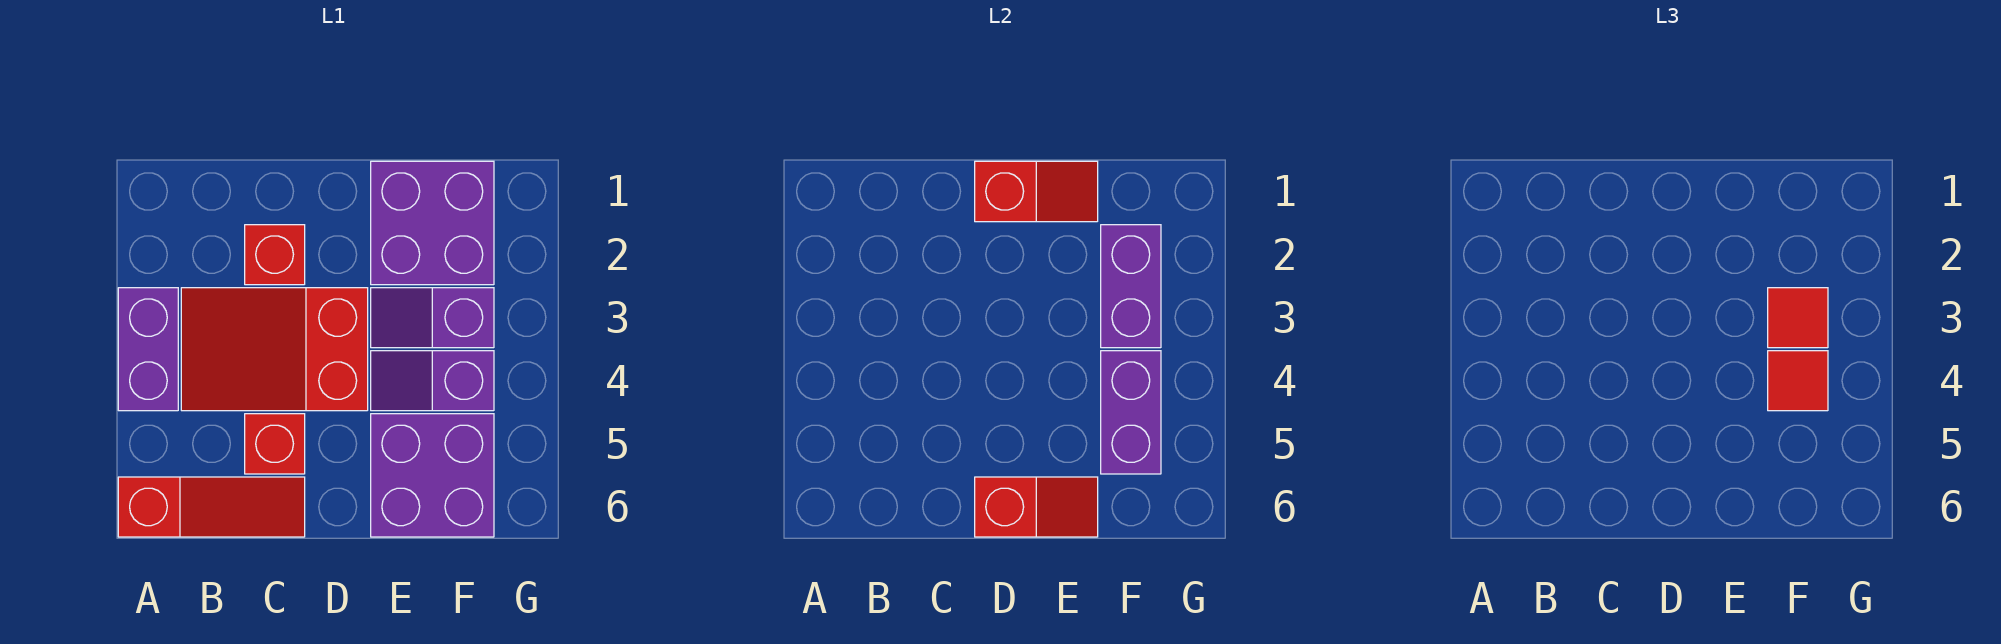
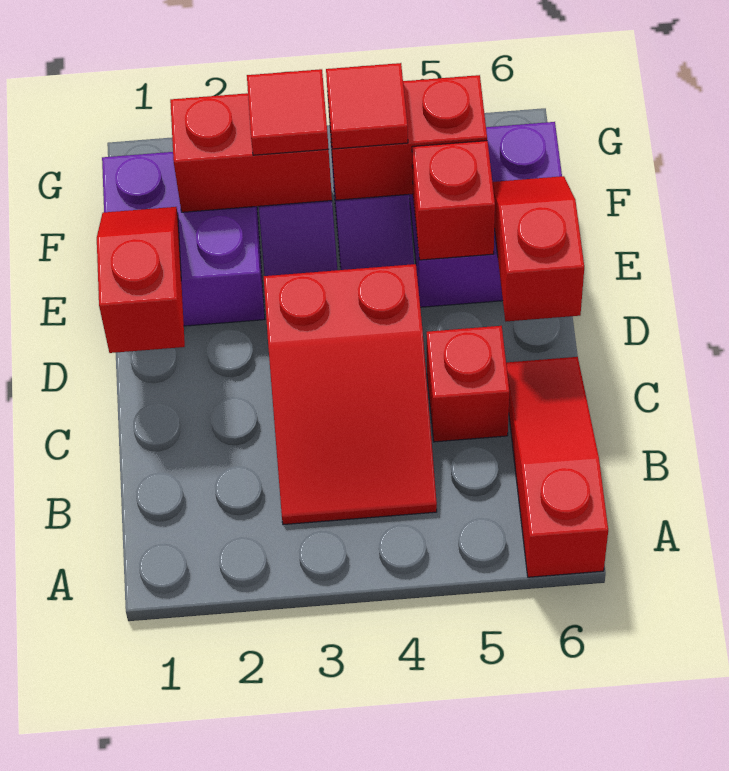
purple 1x2 brick [118,288,178,411] -> none
red 1x1 brick [245,225,305,285] -> red 1x1 brick moved to [412,141,495,260]
purple 1x2 brick [1101,225,1161,348] -> red 1x2 brick [170,93,332,212]
purple 1x2 brick [1101,351,1161,474] -> red 1x2 brick [328,75,487,200]

